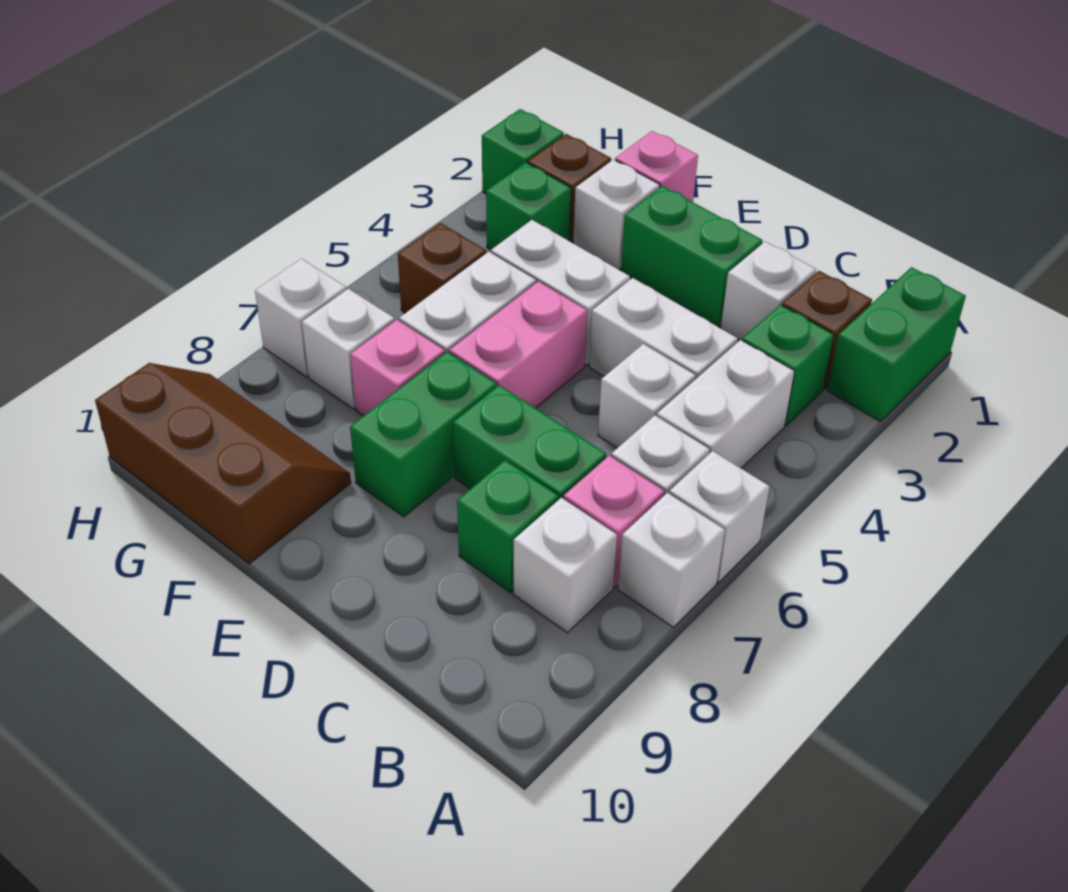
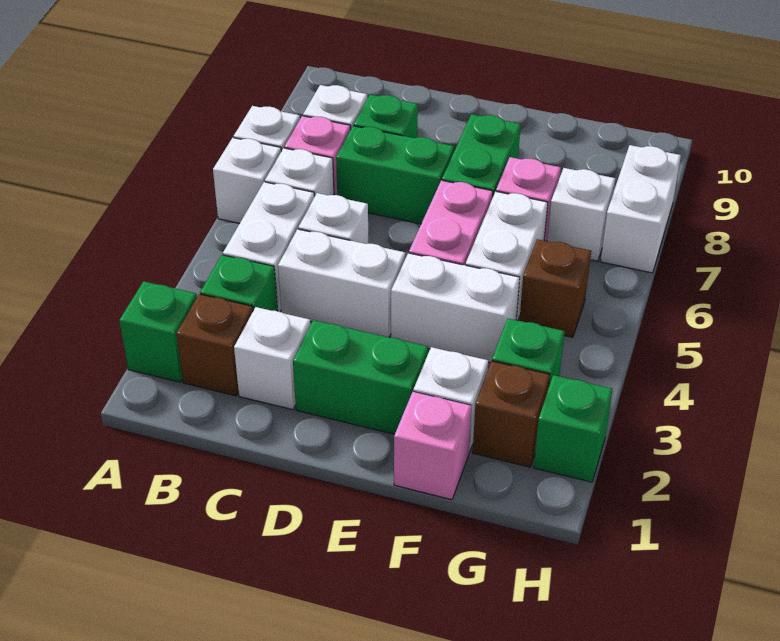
green 1x2 brick [827,267,966,422] -> green 1x1 brick [119,281,197,382]
brown 2x3 slope [95,363,351,564] -> none
white 1x1 brick [255,259,346,377] -> white 1x2 brick [600,145,681,273]

